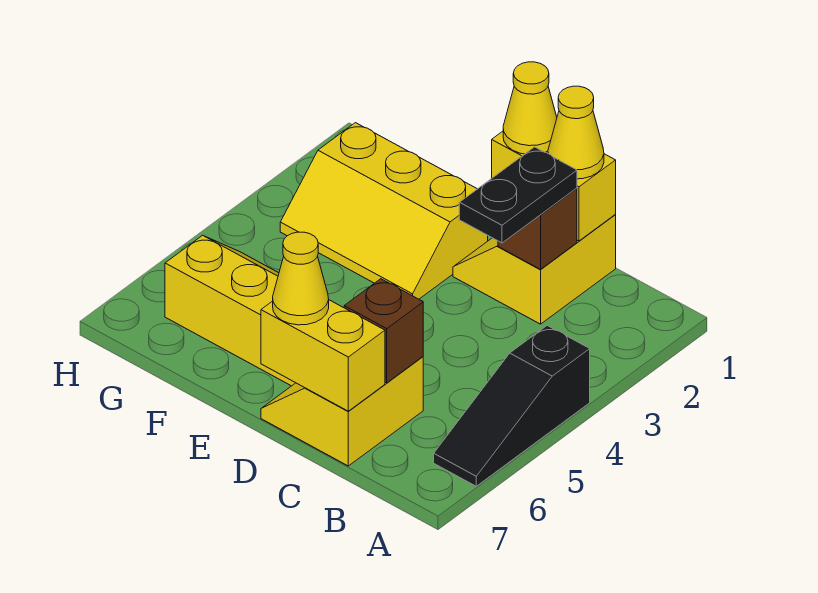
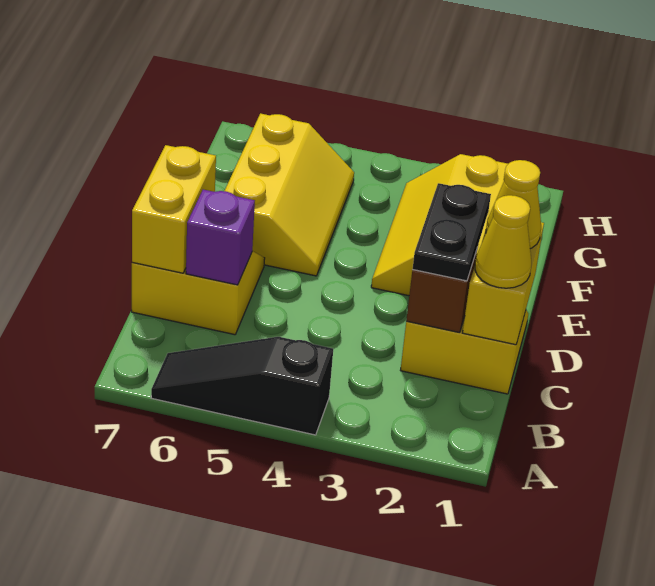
black 1x2 plate [459,147,577,243] -> black 1x2 plate turned to [412,183,491,281]
brown 1x1 brick [344,279,423,383] -> purple 1x1 brick [186,190,255,285]
yellow 1x1 cone [273,232,329,325] -> none

